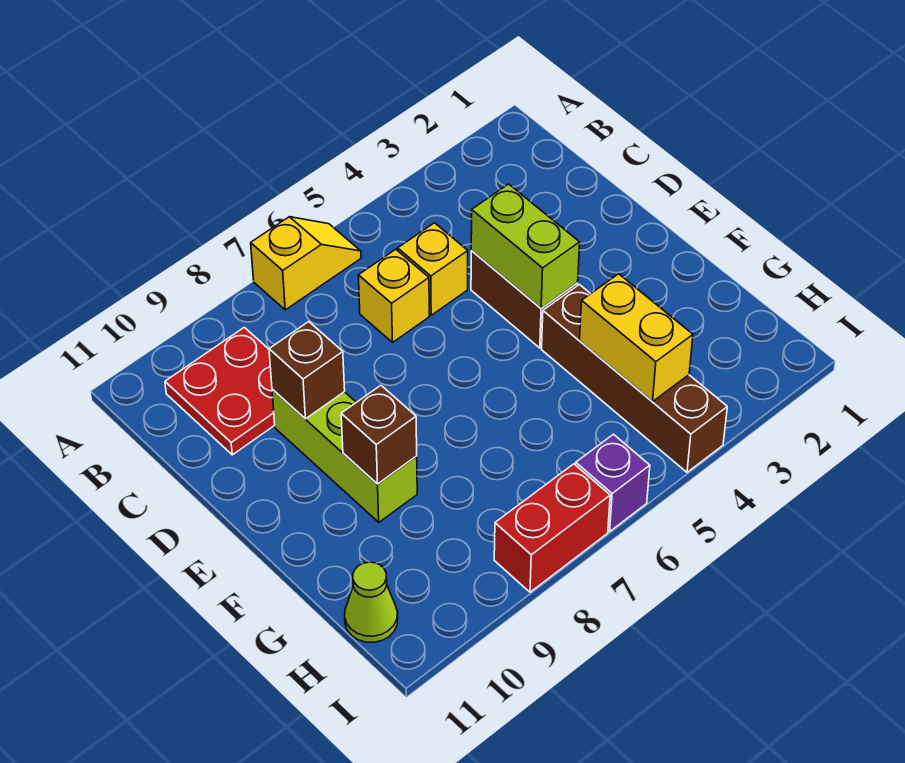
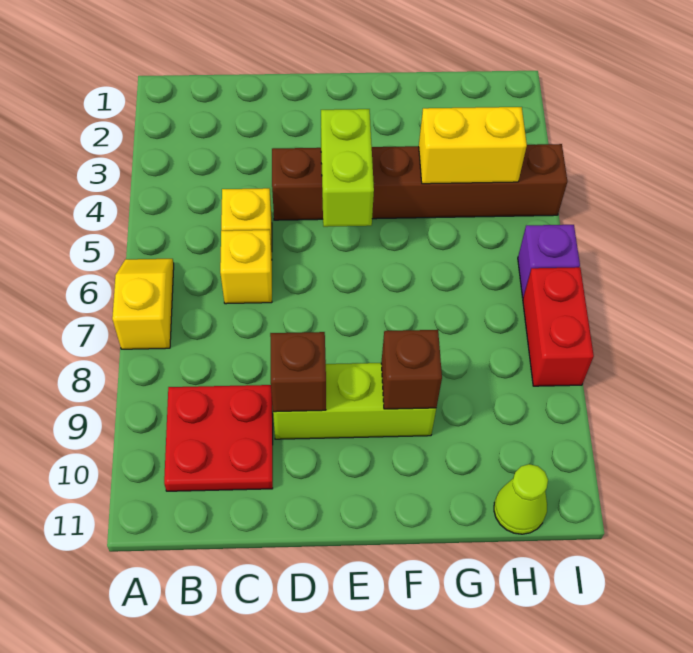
lime 1x2 brick [471,184,580,308] -> lime 1x2 brick turned to [321,109,374,227]

